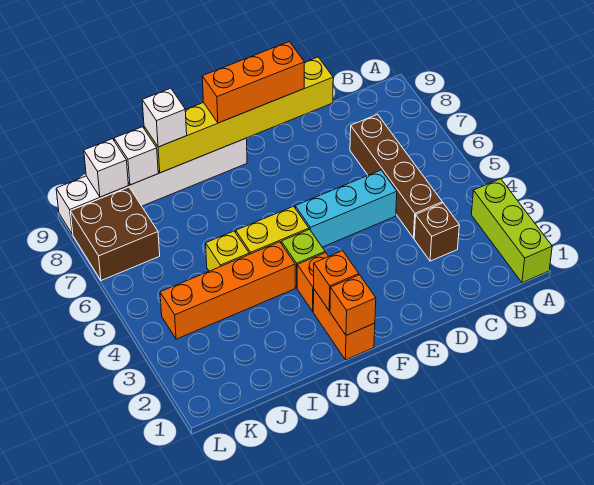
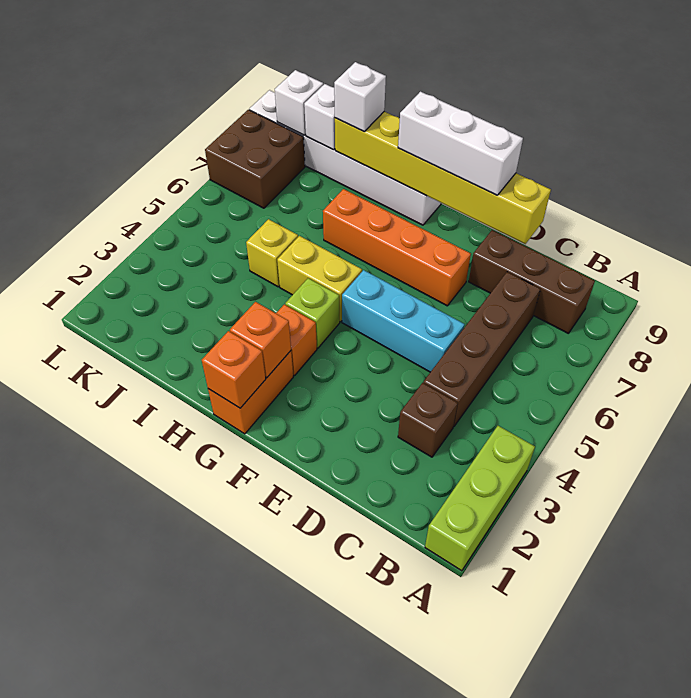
none -> brown 1x3 brick [469,230,595,333]
orange 1x3 brick [202,42,304,123] -> white 1x3 brick [398,92,523,195]
orange 1x4 brick [160,242,295,339] -> orange 1x4 brick moved to [323,189,471,306]

